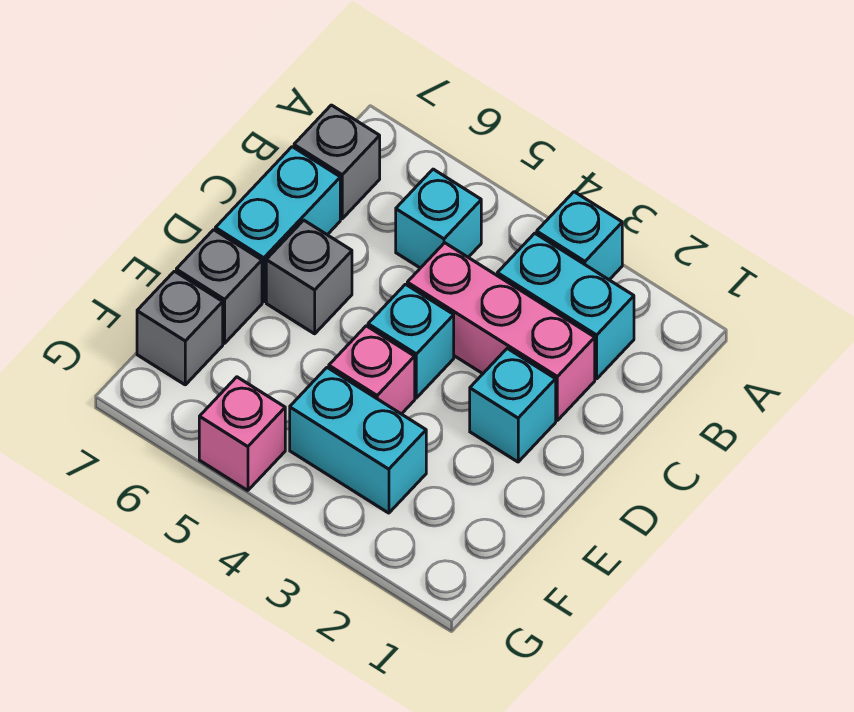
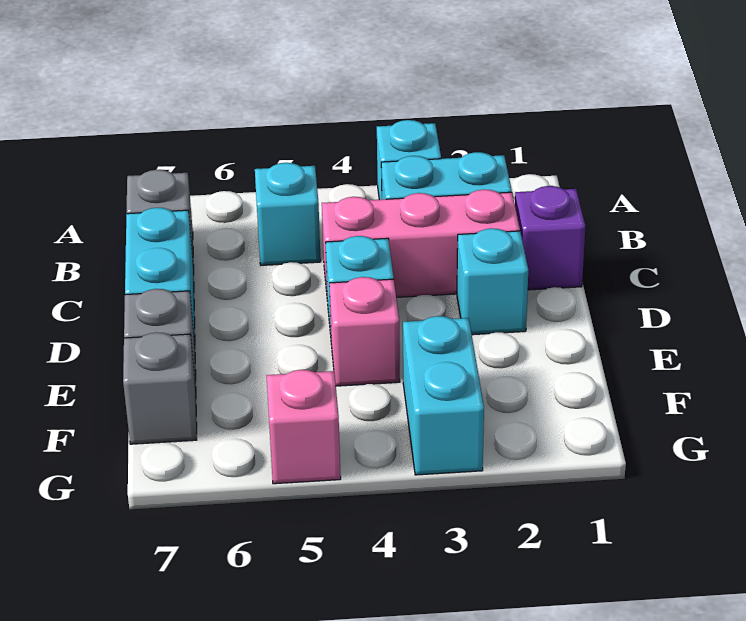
none -> purple 1x1 brick [515,186,585,290]
grey 1x1 brick [266,220,352,334] -> none
cyan 1x2 brick [290,368,426,513] -> cyan 1x2 brick turned to [403,316,484,475]

